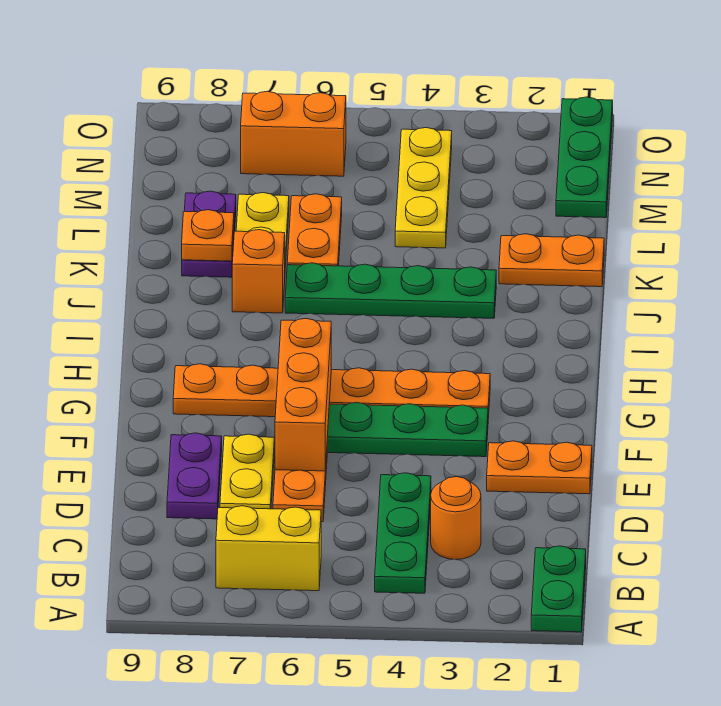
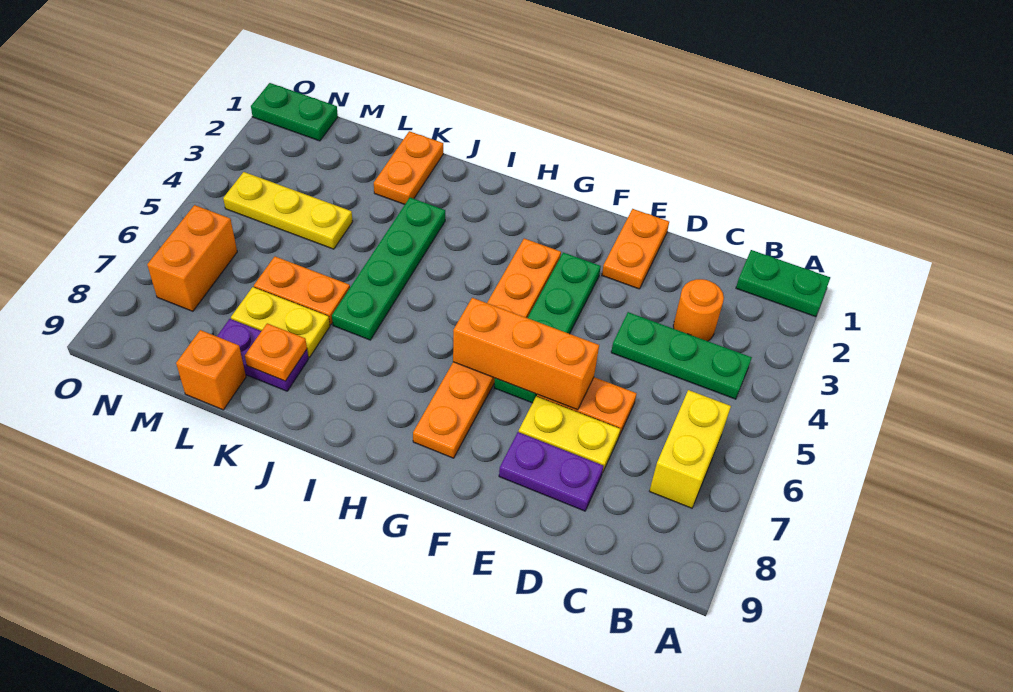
orange 1x1 brick [232,230,285,313] -> orange 1x1 brick moved to [176,330,246,410]
green 1x3 plate [556,97,613,218] -> green 1x2 plate [251,83,338,141]

